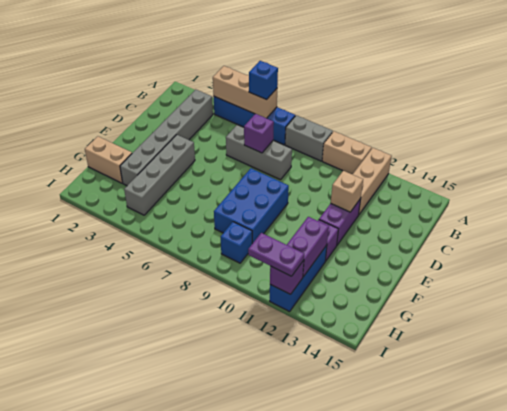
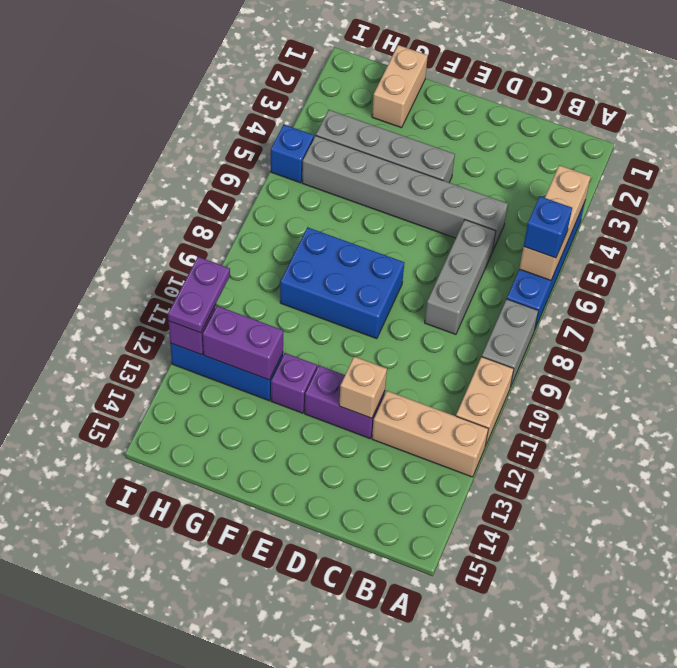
grey 1x6 brick [120,89,213,186] -> grey 1x6 brick moved to [302,136,508,250]
purple 1x1 brick [244,114,274,153] -> none
blue 1x1 brick [221,222,252,263] -> blue 1x1 brick moved to [271,125,314,183]

